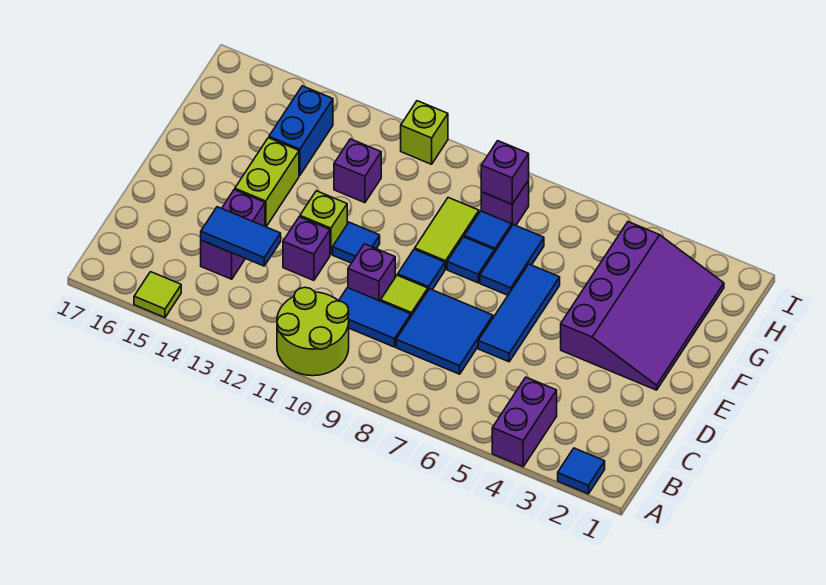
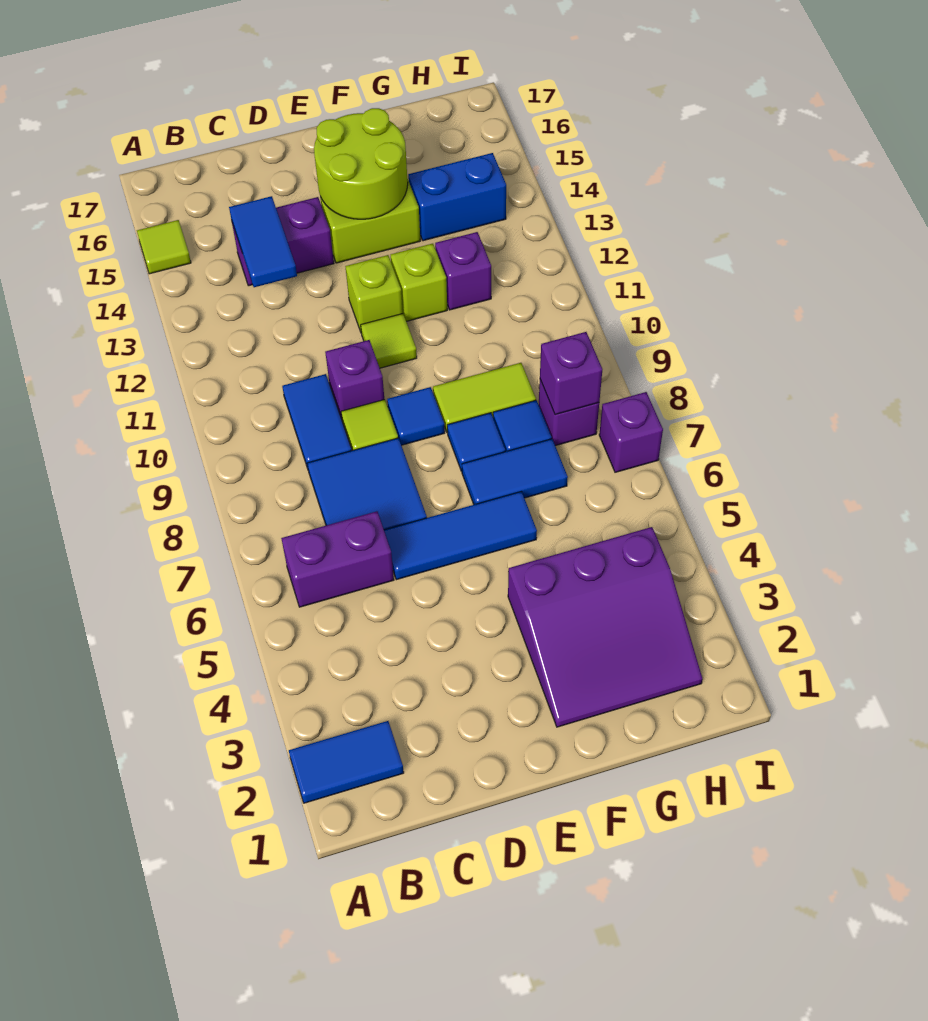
blue 1x1 tile [558,448,605,494] -> blue 1x2 tile [289,721,404,803]
purple 1x2 brick [492,377,557,467] -> purple 1x2 brick moved to [281,511,394,607]
lime 2x2 round brick [277,287,349,376] -> lime 2x2 round brick moved to [314,108,408,219]
purple 1x1 brick [283,217,330,280] -> purple 1x1 brick moved to [599,392,663,472]
purple 3x4 slope [561,222,724,390] -> purple 3x3 slope [508,527,703,727]
blue 1x1 tile [333,222,380,263] -> lime 1x1 tile [361,314,417,368]
lime 1x1 brick [401,101,448,164] -> lime 1x1 brick moved to [391,244,447,321]

